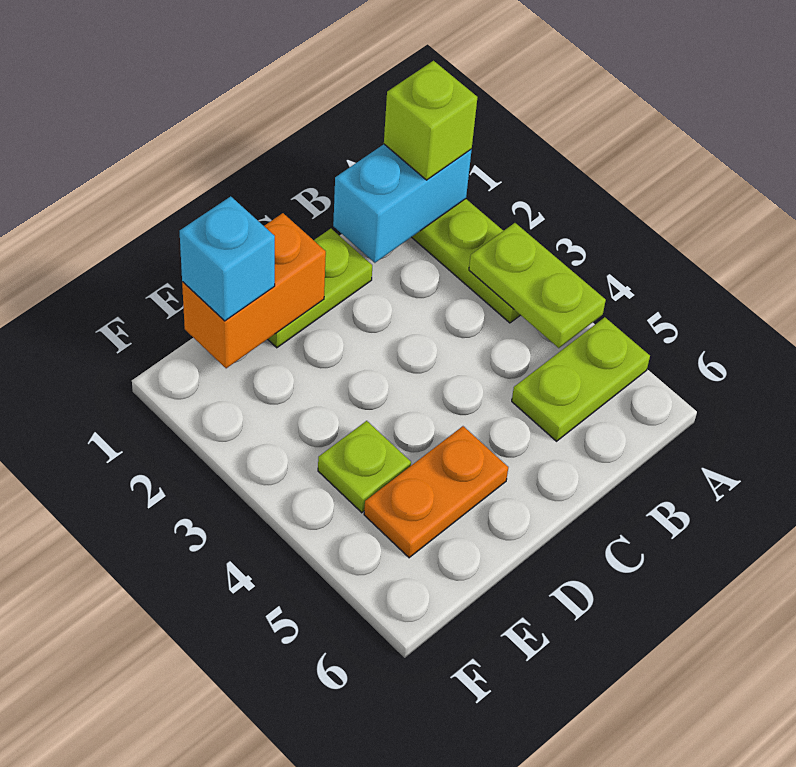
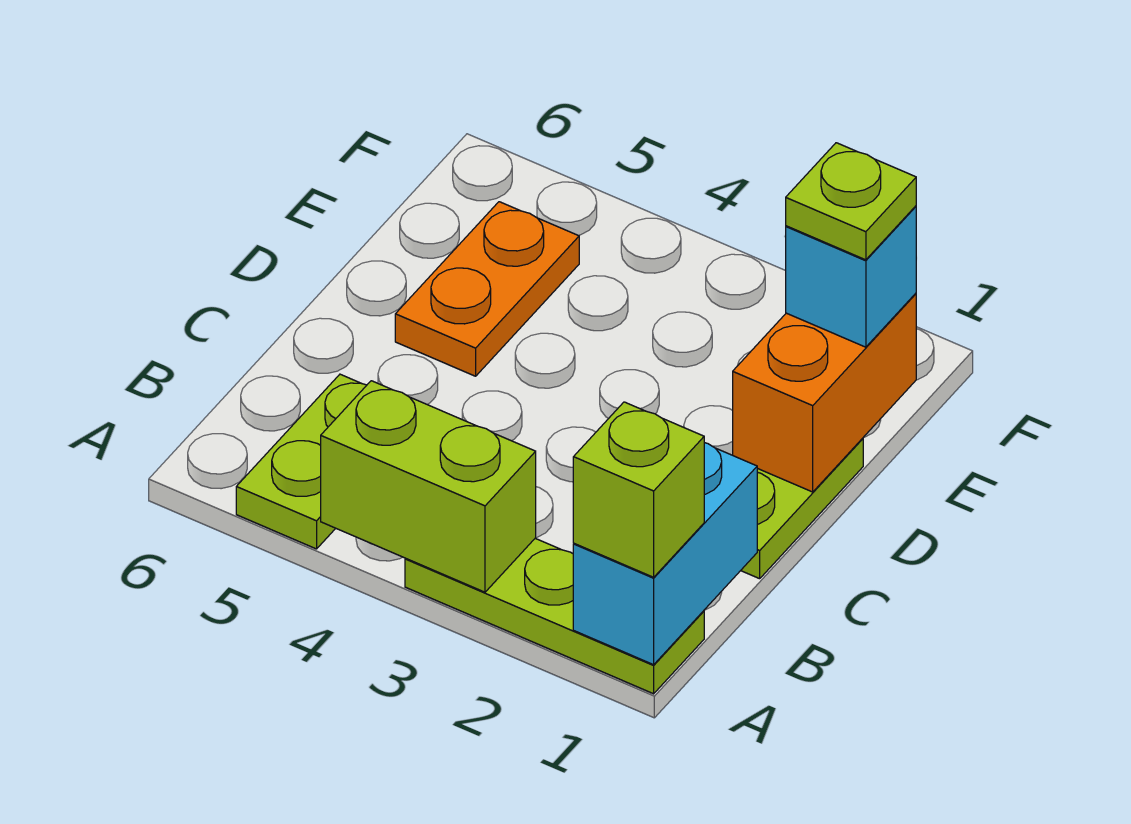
lime 1x2 plate [469,223,606,348] -> lime 1x2 brick [321,381,536,592]
lime 1x1 plate [318,421,411,513] -> lime 1x1 plate moved to [786,143,916,260]

